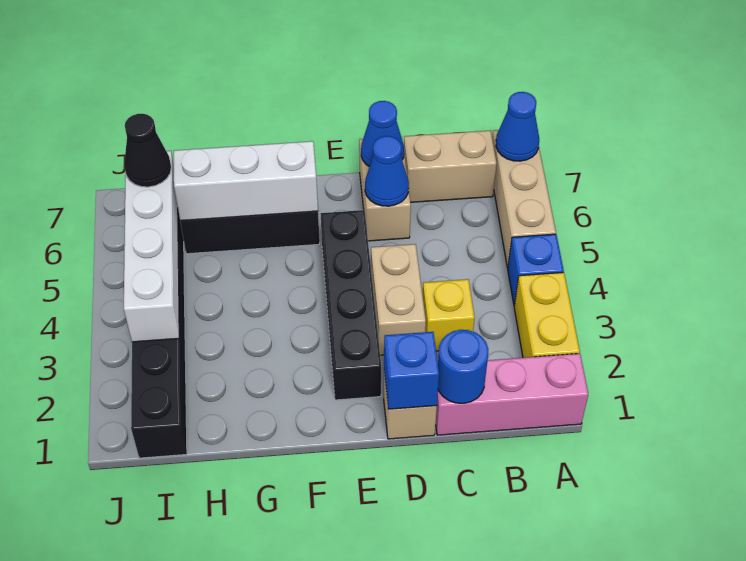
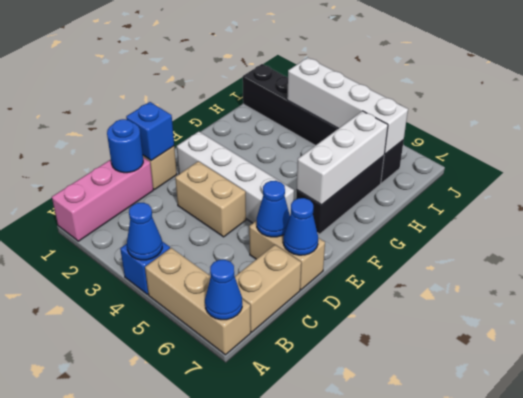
yellow 1x2 brick [514,272,580,358] -> none
none -> blue 1x1 cone [127,203,162,260]
yellow 1x1 brick [423,279,475,351] -> none
black 1x4 brick [321,210,381,400] -> white 1x4 brick [177,131,294,223]
black 1x1 cone [124,114,171,187] -> none

